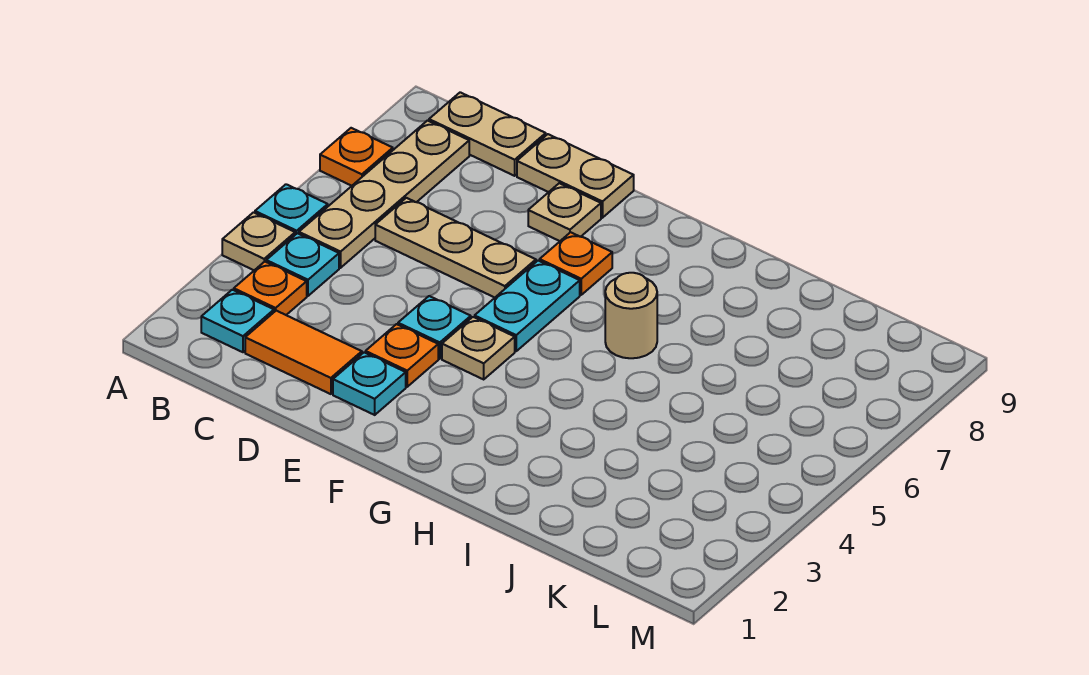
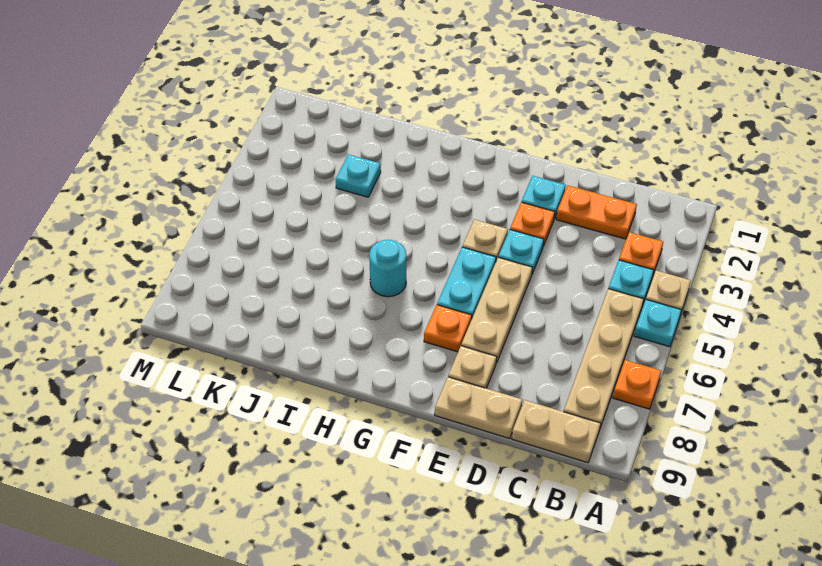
cyan 1x1 plate [201,290,274,352] -> cyan 1x1 plate moved to [336,154,381,197]
orange 1x2 tile [245,311,362,394] -> orange 1x2 plate [556,185,637,239]
tan 1x3 plate [375,198,536,297] -> tan 1x3 plate turned to [461,257,532,363]
tan 1x1 round brick [605,273,657,358] -> cyan 1x1 round brick [369,240,406,297]

